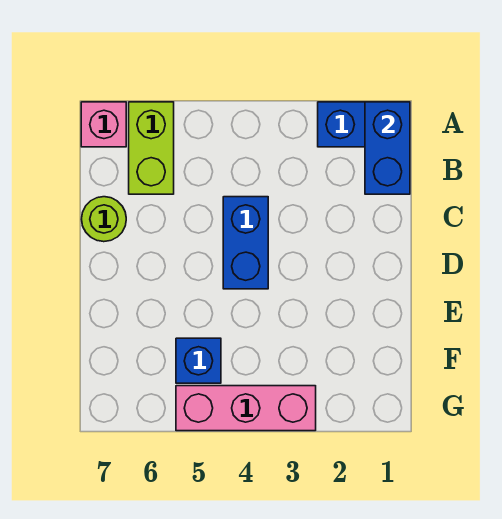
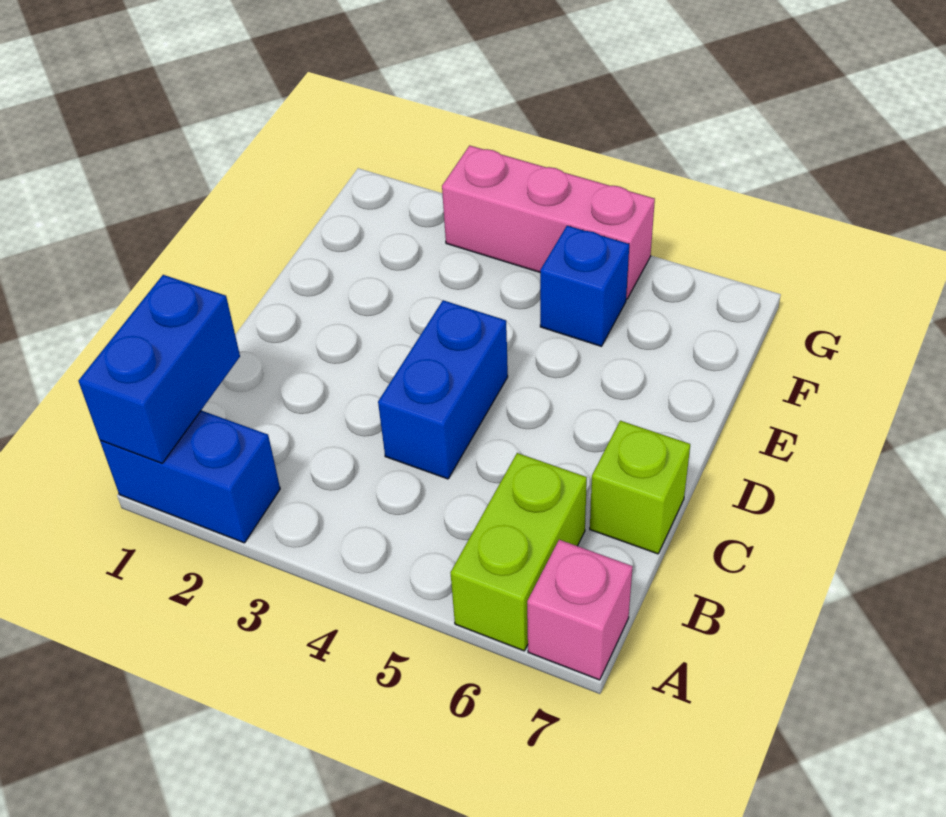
lime 1x1 round brick [82,197,126,242] -> lime 1x1 brick [590,421,690,554]

